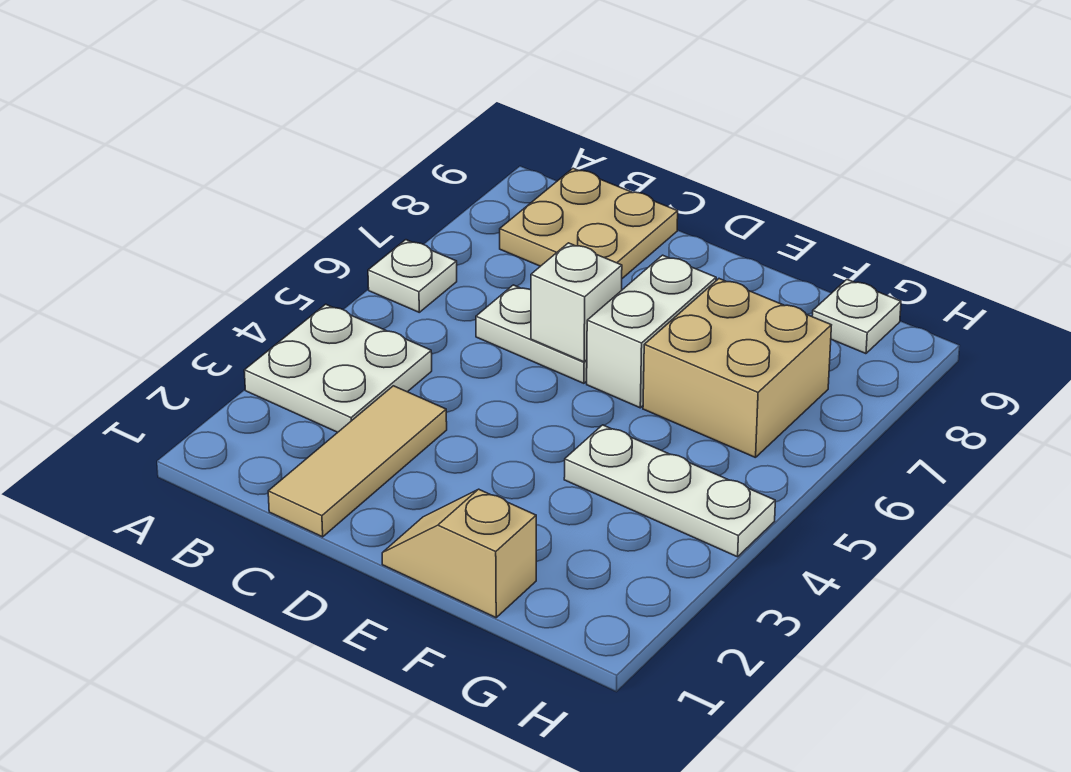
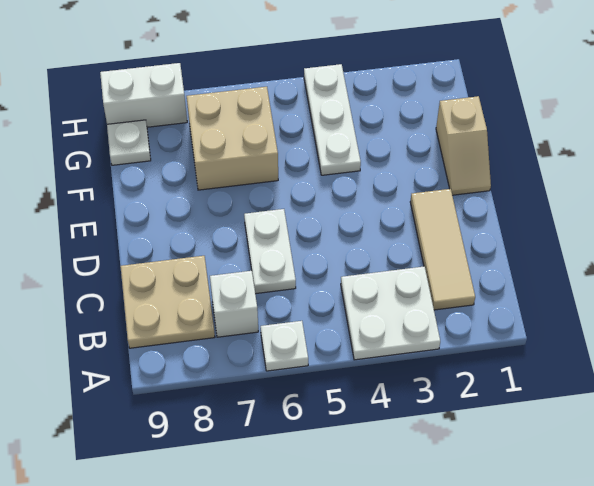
tan 1x3 tile [268,386,447,537] -> tan 1x3 tile turned to [410,189,475,310]
white 1x1 brick [531,243,622,362] -> white 1x1 brick moved to [210,271,258,337]
white 1x2 brick [587,255,716,408] -> white 1x2 brick moved to [100,63,187,127]

